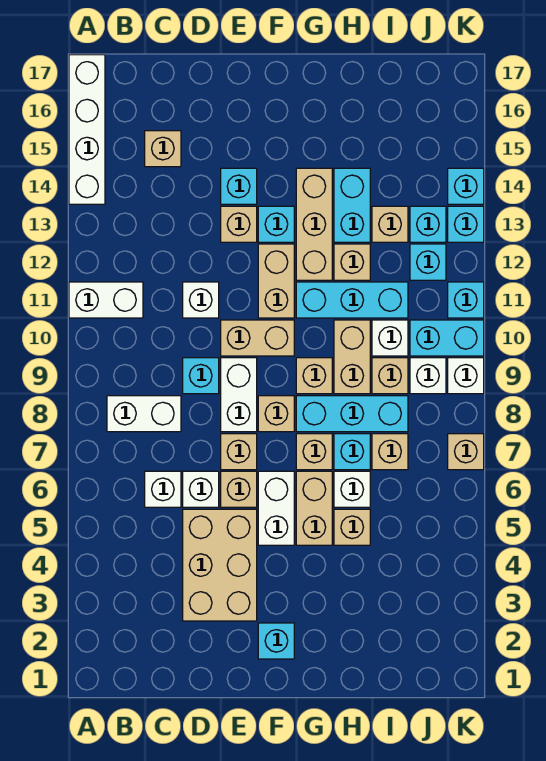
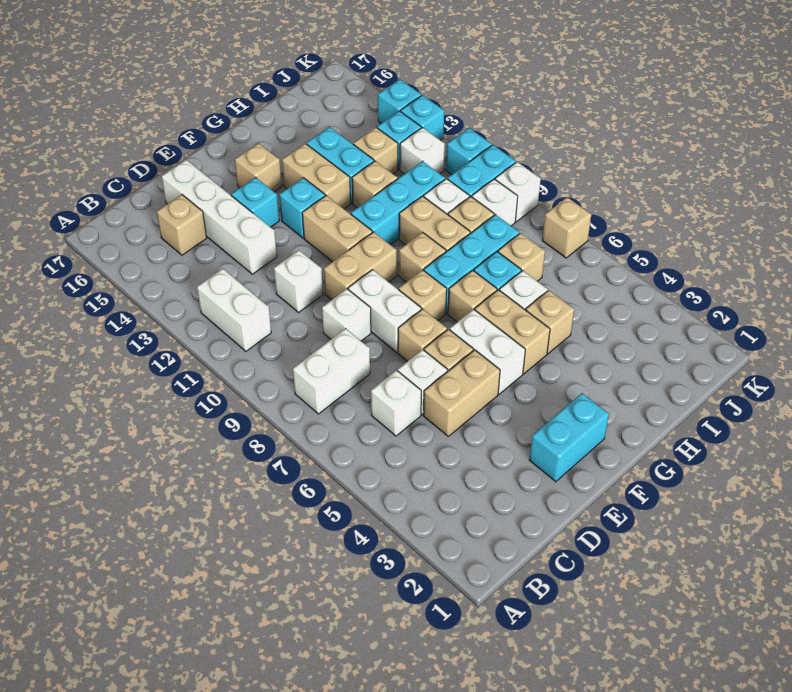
white 1x2 brick [69,282,143,318] -> white 1x2 brick turned to [197,269,271,351]
white 1x4 brick [69,55,105,204] -> white 1x4 brick moved to [162,160,277,274]
tan 2x3 brick [183,509,257,621] -> tan 1x2 brick [423,350,500,436]
cyan 1x1 brick [183,358,219,394] -> white 1x1 brick [322,289,371,341]
tan 1x1 brick [221,206,257,242] -> tan 1x1 brick moved to [235,143,282,192]
cyan 1x1 brick [258,623,294,659] -> cyan 1x2 brick [529,393,609,482]
tan 1x3 brick [296,168,332,280] -> tan 1x2 brick [282,144,351,209]
cyan 1x1 brick [410,244,446,280] -> white 1x1 brick [400,128,445,174]

